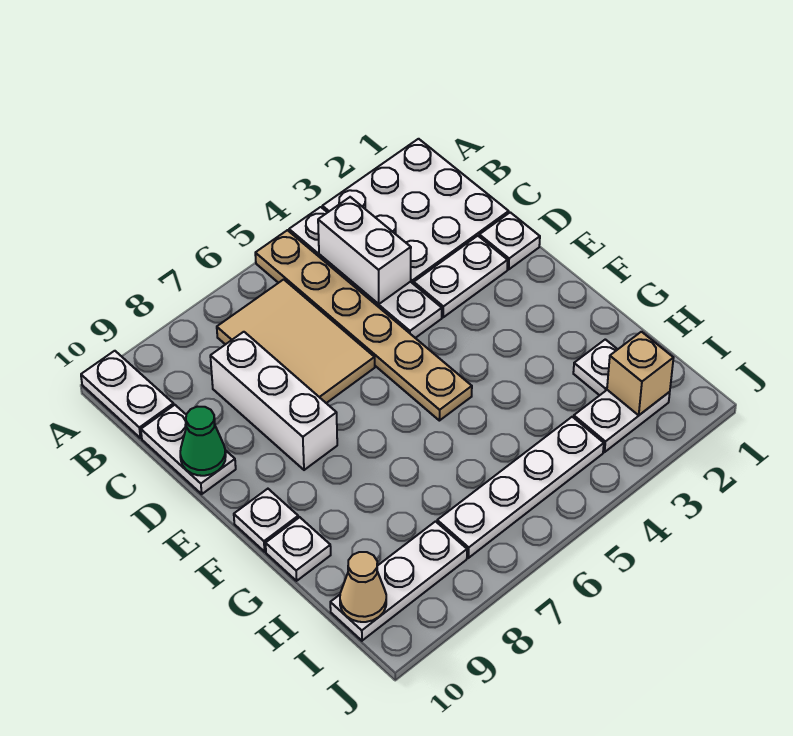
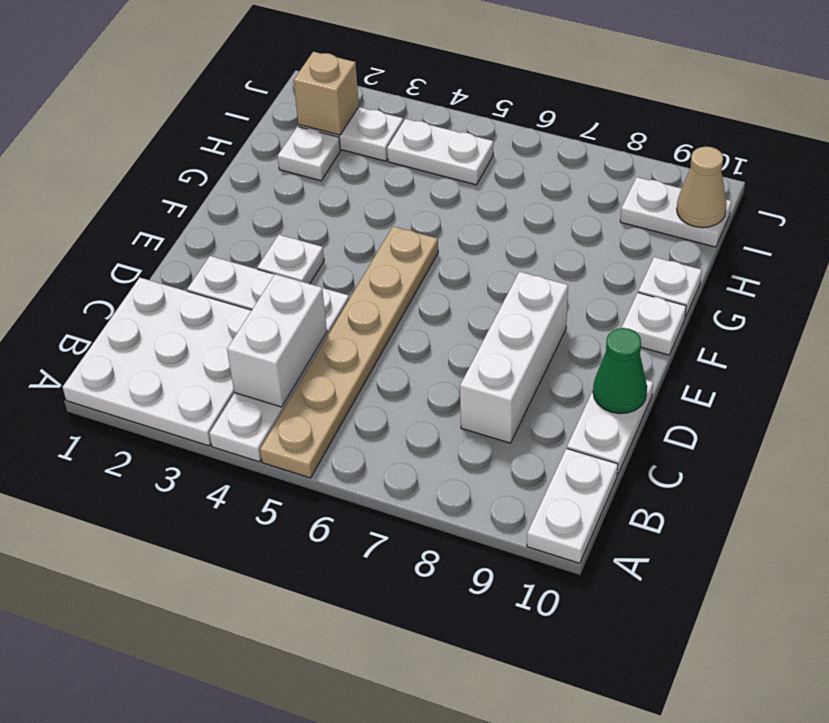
tan 2x3 tile [217,279,375,403] -> none
white 1x1 plate [479,212,540,269] -> white 1x1 plate moved to [257,235,324,284]
white 1x4 plate [437,417,604,558] -> white 1x2 plate [387,119,493,185]
white 1x3 plate [330,521,467,641] -> white 1x2 plate [620,177,731,247]

